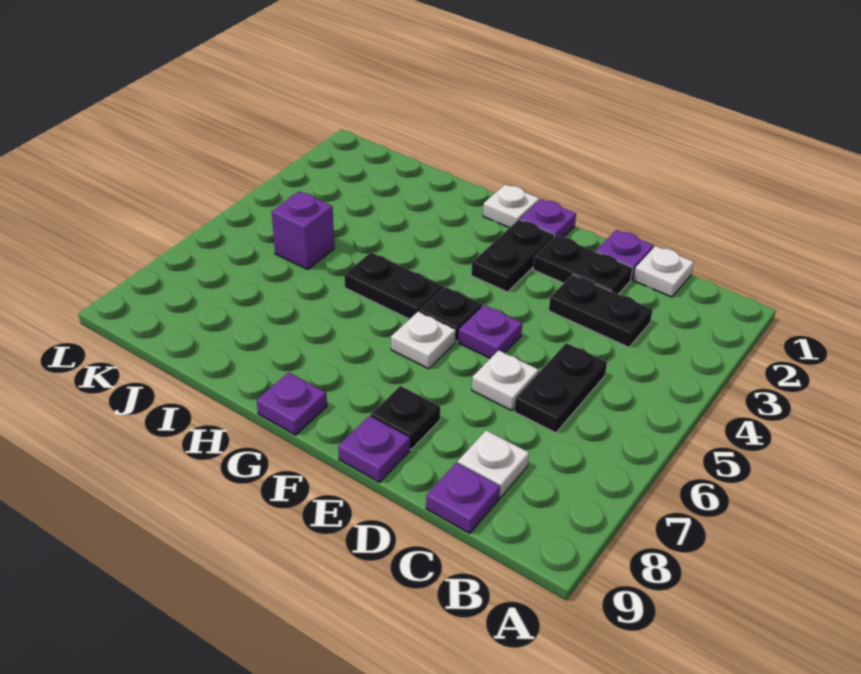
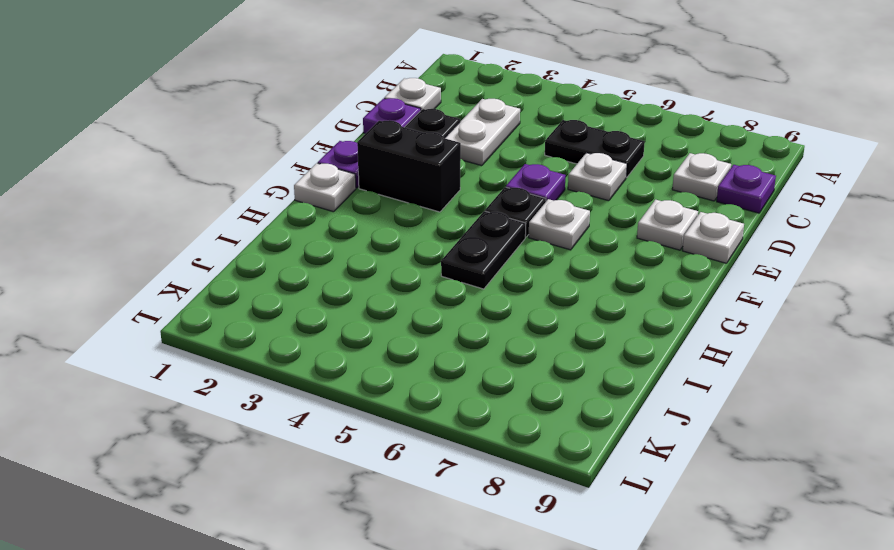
black 1x2 plate [549,274,653,347] -> white 1x2 plate [445,99,520,166]
black 1x1 plate [371,386,440,450] -> white 1x1 plate [637,200,698,250]
purple 1x1 plate [338,416,410,482] -> white 1x1 plate [682,212,744,263]
black 1x2 plate [471,220,554,292] -> black 1x2 brick [357,120,461,212]
purple 1x1 plate [257,372,327,435] -> none
purple 1x1 brick [272,191,334,270] -> none

